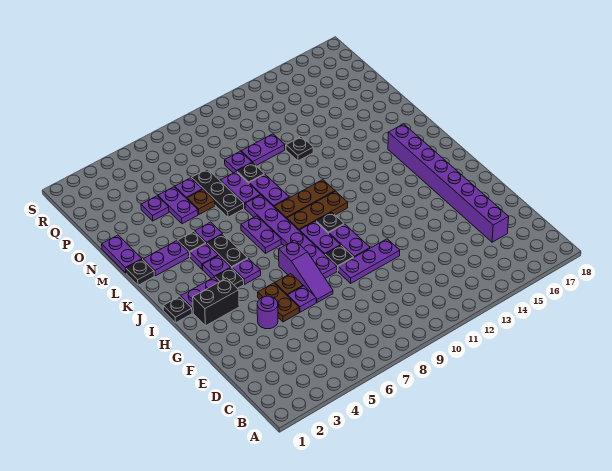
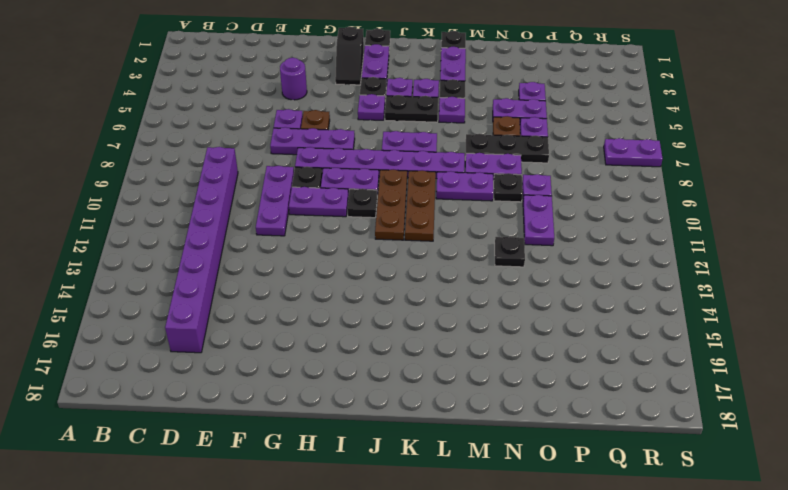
purple 1x8 brick [388,124,509,242] -> purple 1x8 brick turned to [165,147,238,353]
brown 1x2 plate [258,283,299,322] -> none
purple 1x3 slope [279,240,333,303] -> purple 1x3 plate [270,127,355,155]
black 1x2 brick [193,278,239,326] -> black 1x2 slope [335,27,364,85]
purple 1x2 plate [102,235,142,273] -> purple 1x2 plate moved to [604,138,663,167]

